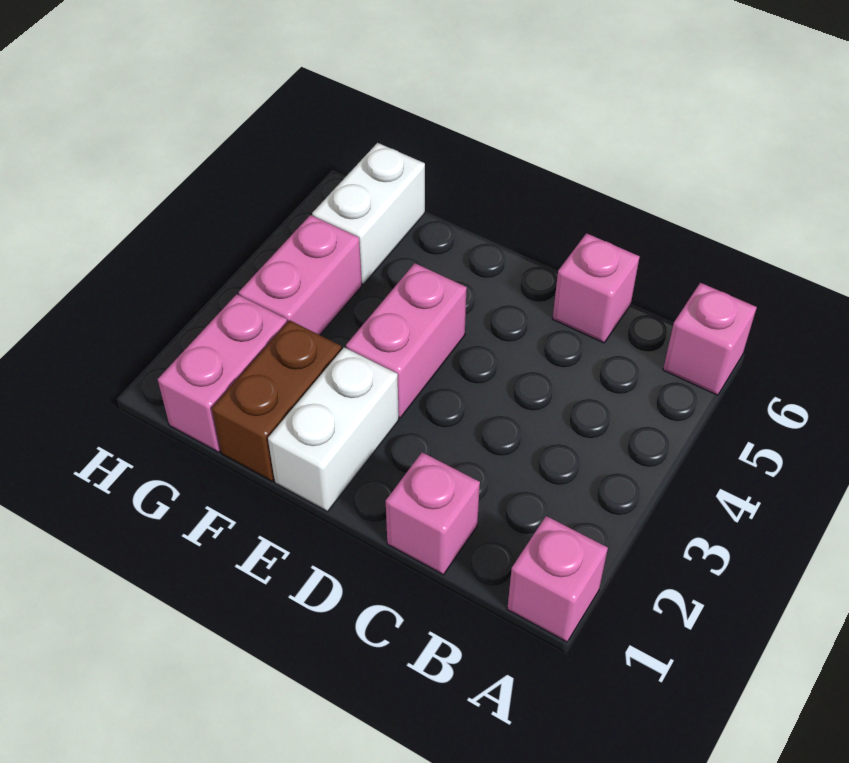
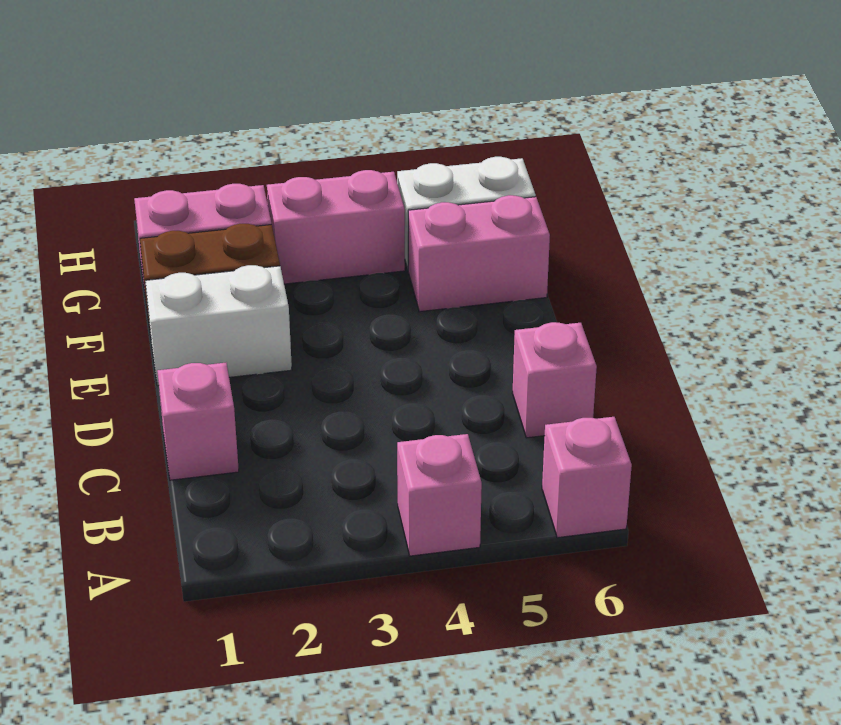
pink 1x1 brick [507,516,608,642] -> pink 1x1 brick moved to [397,434,482,556]
pink 1x2 brick [346,263,467,418] -> pink 1x2 brick moved to [408,195,550,312]

